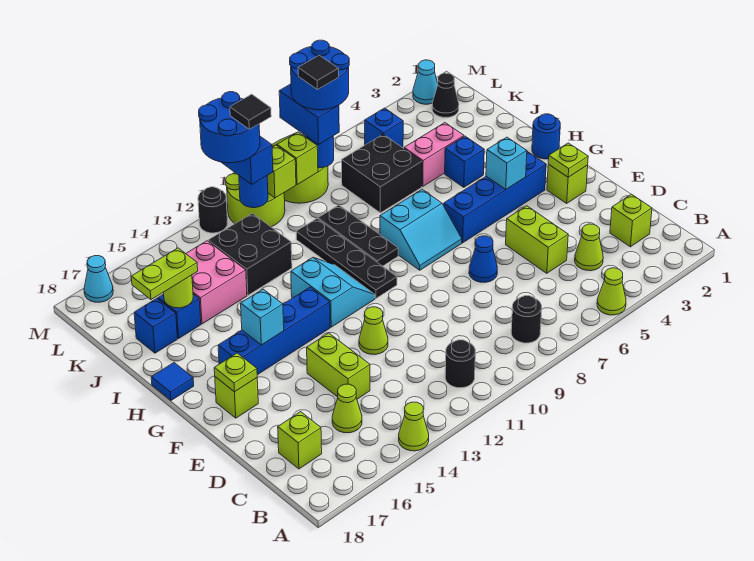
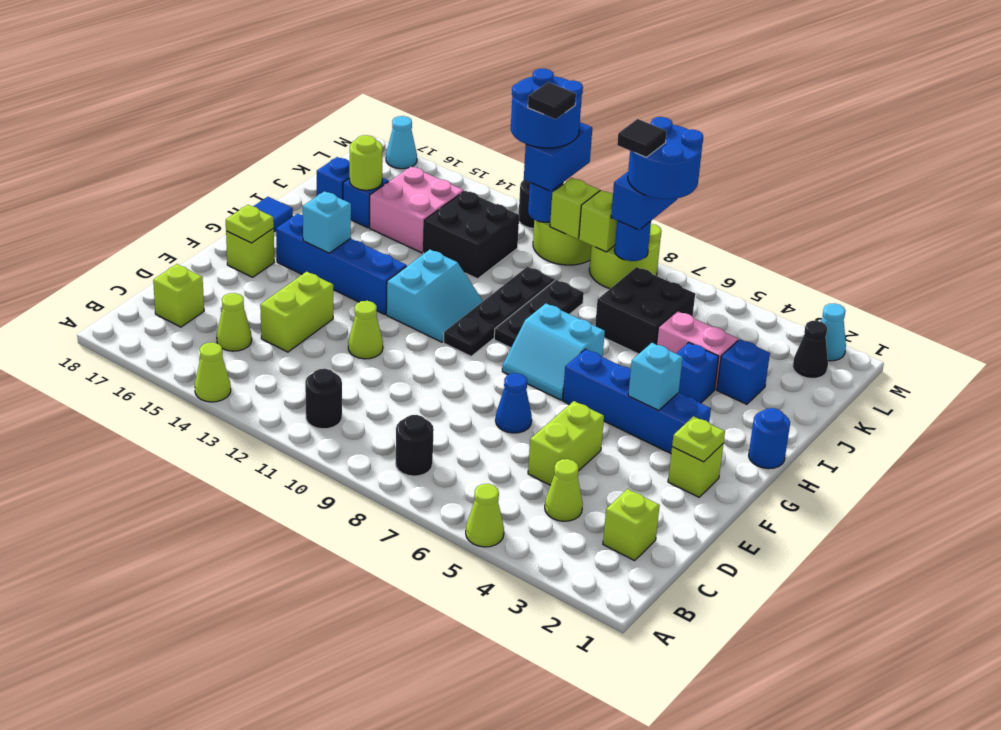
lime 1x2 plate [131,248,198,300] -> none
blue 1x1 brick [365,108,403,147] -> blue 1x1 brick moved to [717,339,770,404]

